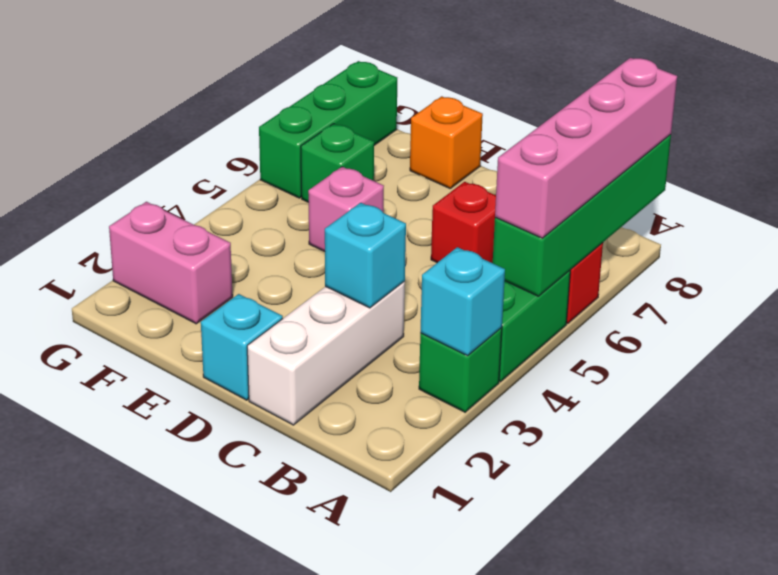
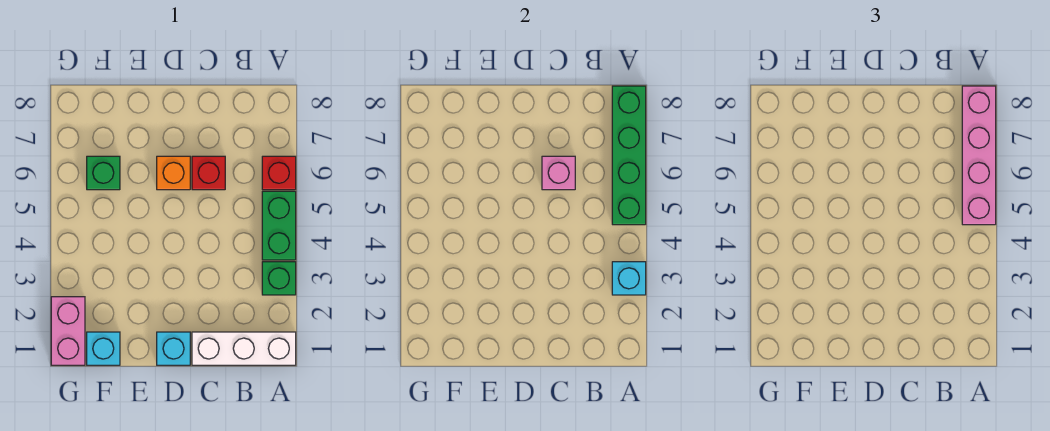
white 1x3 brick [247,281,405,425] -> white 1x3 brick turned to [192,332,296,365]
cyan 1x1 brick [325,203,406,308] -> cyan 1x1 brick moved to [87,332,120,365]
pink 1x1 brick [308,167,384,252] -> pink 1x1 brick moved to [542,156,575,190]
orange 1x1 brick [410,96,483,188] -> orange 1x1 brick moved to [157,156,190,190]
pink 1x2 brick [109,202,233,324] -> pink 1x2 brick turned to [51,297,85,365]
green 1x3 brick [259,61,397,198] -> none

